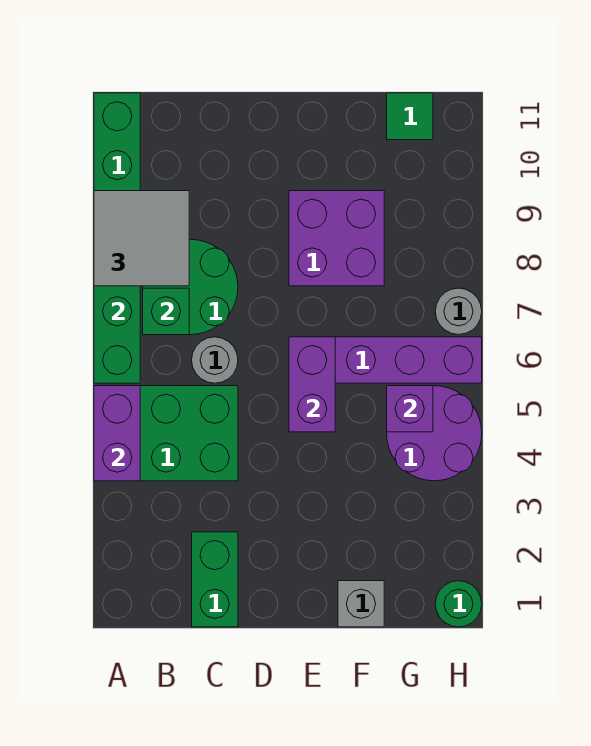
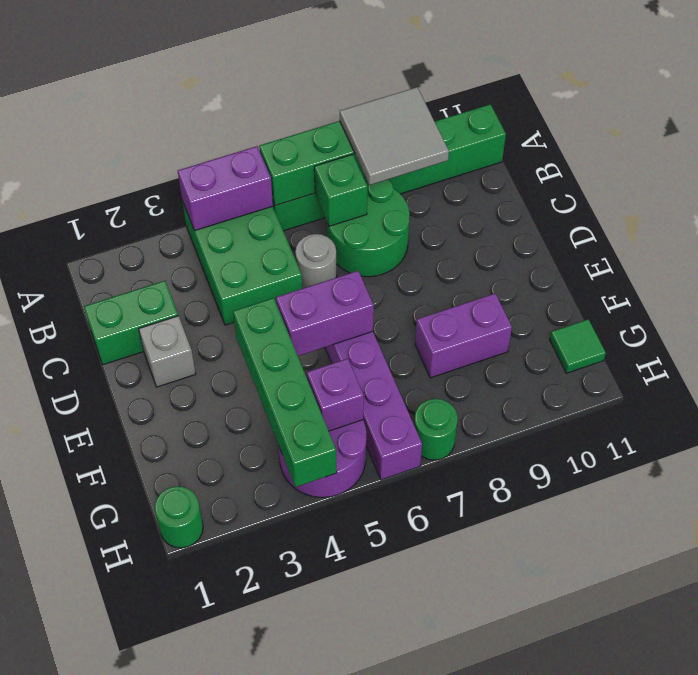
none -> green 1x4 brick [233,298,337,487]
purple 2x2 brick [289,191,384,286] -> purple 1x2 brick [415,293,512,378]
grey 1x1 brick [338,581,384,627] -> grey 1x1 brick moved to [139,316,196,387]
grey 1x1 round brick [435,288,482,335] -> green 1x1 round brick [414,399,458,460]

